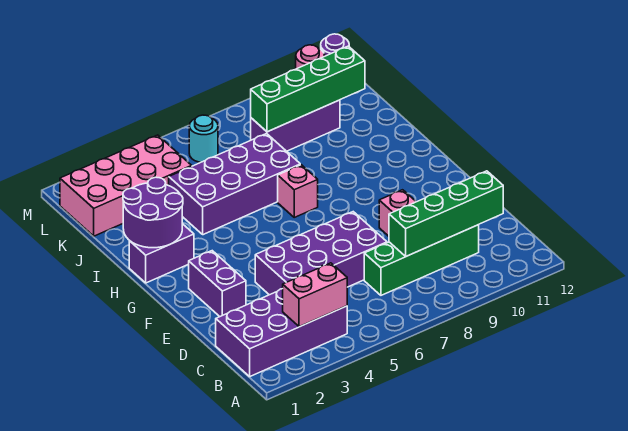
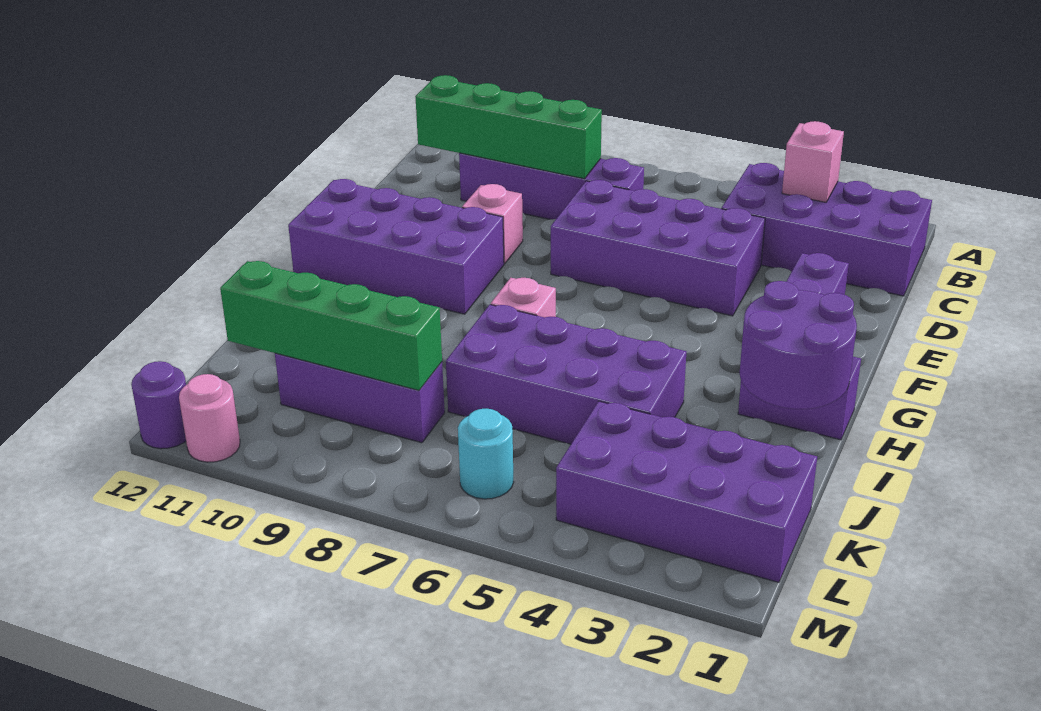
pink 1x2 brick [283,263,347,327] -> pink 1x1 brick [782,121,844,202]
green 1x4 brick [364,225,479,295] -> purple 1x4 brick [459,153,644,219]
none -> purple 2x4 brick [288,179,504,314]
pink 2x4 brick [60,135,192,236] -> purple 2x4 brick [556,401,817,582]

